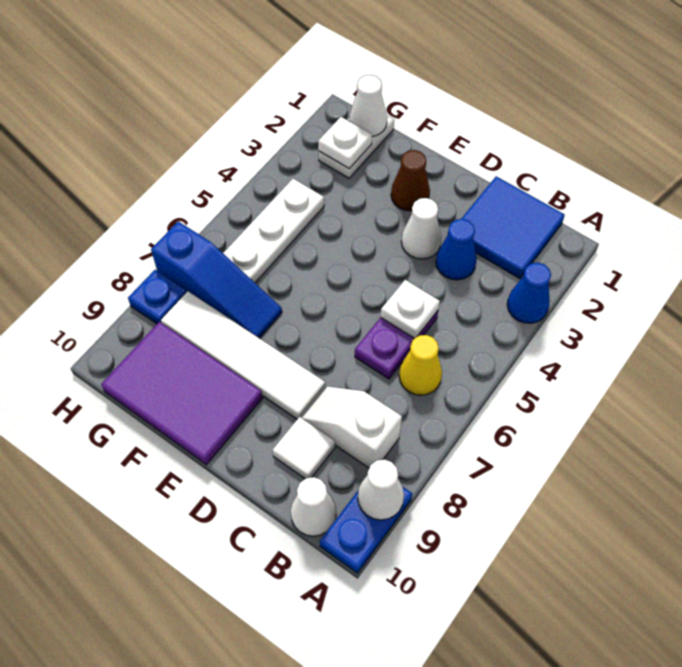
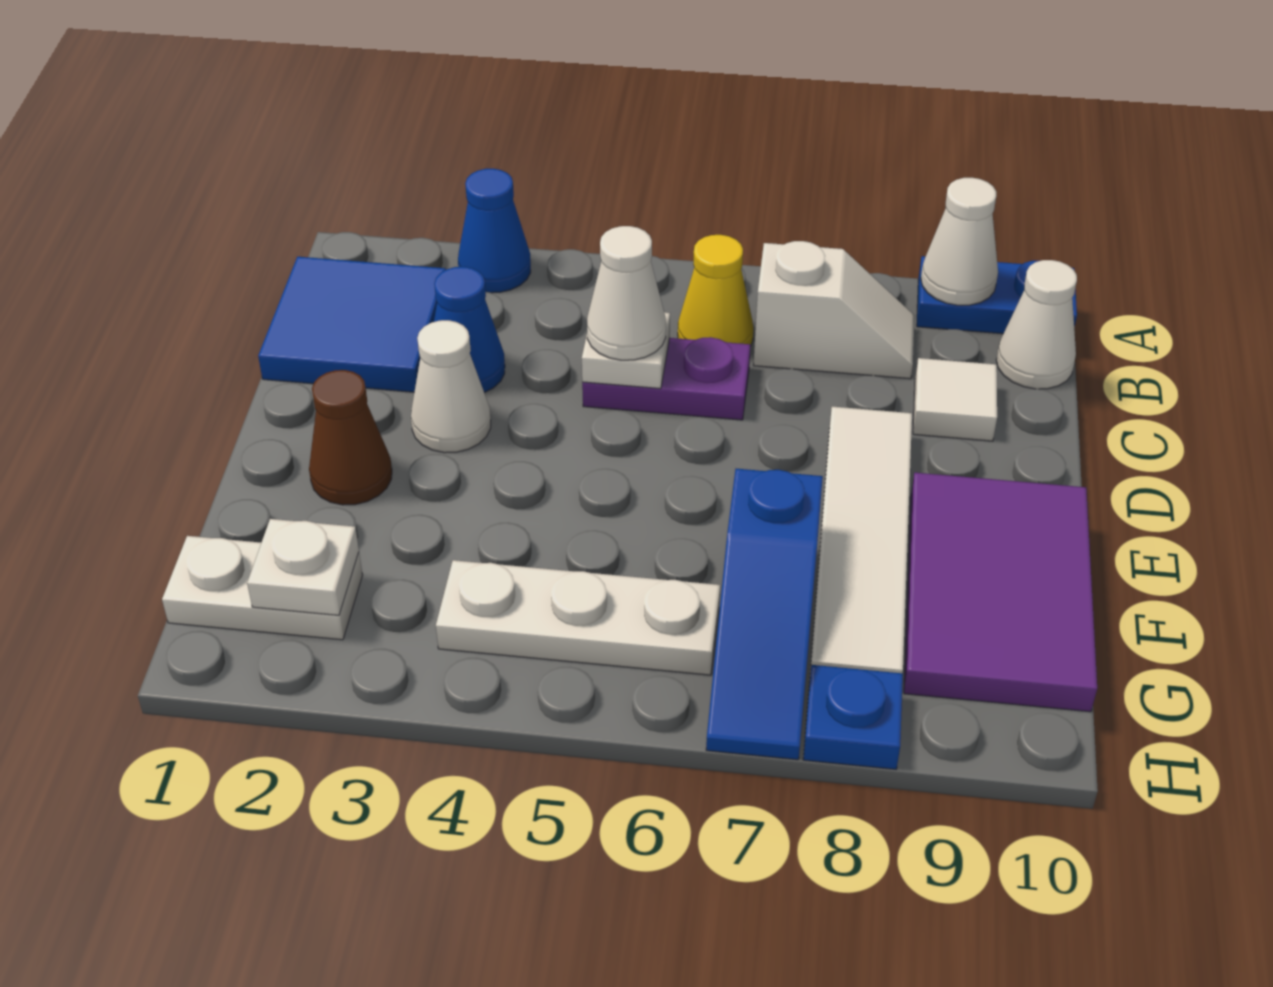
white 1x2 slope [302,386,402,468] -> white 1x2 slope turned to [754,241,915,379]
blue 1x3 slope [151,221,282,338] -> blue 1x3 slope turned to [706,469,823,760]
white 1x1 cone [350,75,387,137] -> white 1x1 cone moved to [587,226,666,360]

